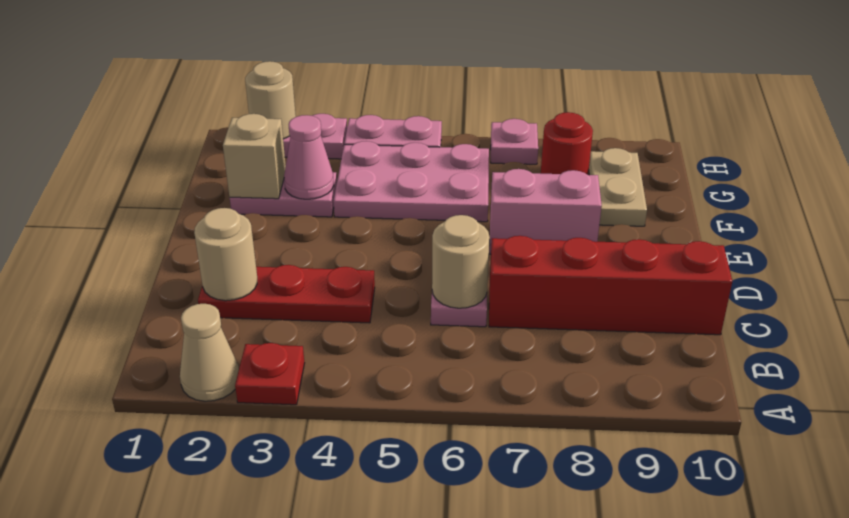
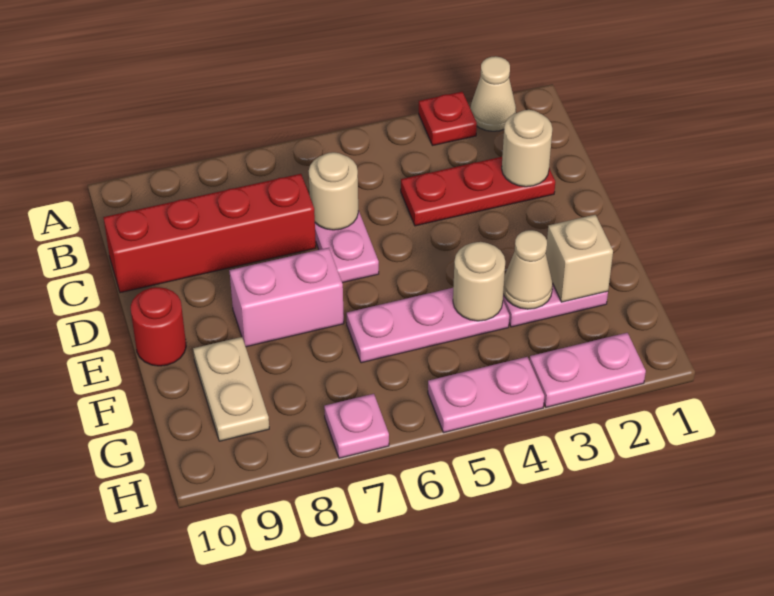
pink 1x1 cone [284,115,334,199] -> tan 1x1 cone [503,230,553,309]
pink 2x3 plate [333,141,489,222] -> pink 1x3 plate [347,288,509,363]
red 1x1 round brick [541,112,593,175] -> red 1x1 round brick moved to [131,287,186,366]
tan 1x1 round brick [245,61,296,139] -> tan 1x1 round brick moved to [453,242,505,321]

